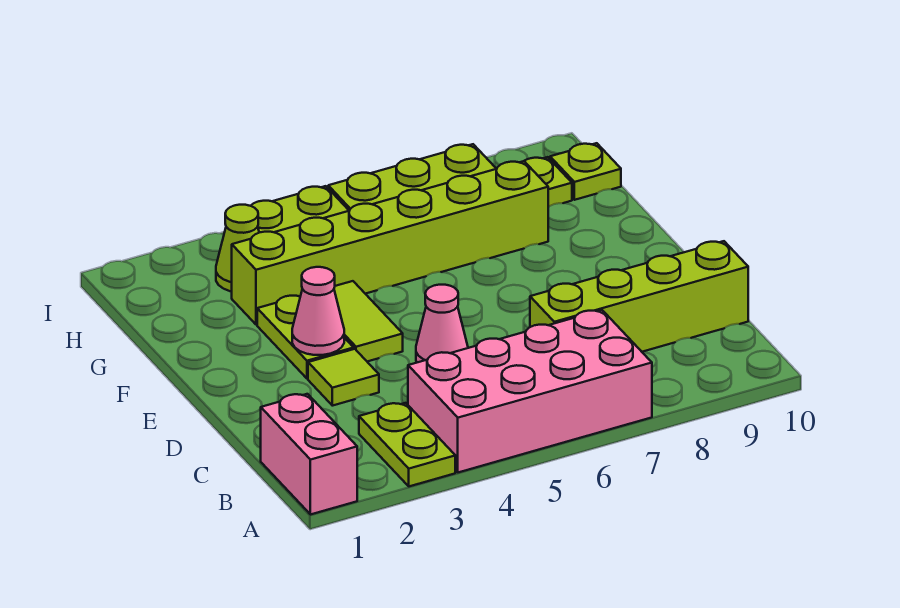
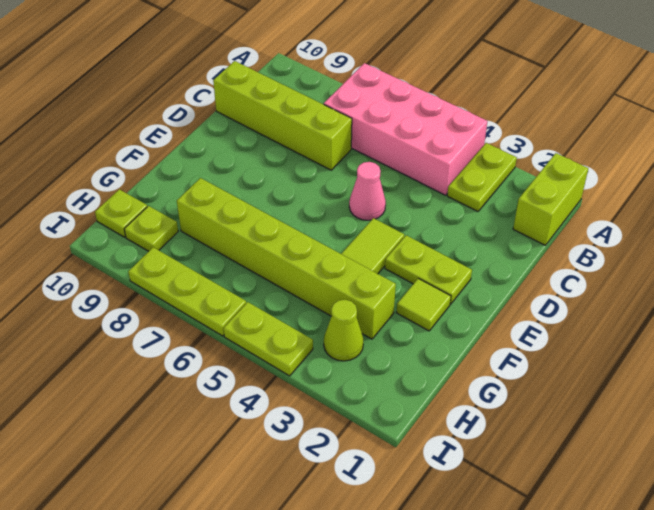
pink 1x2 brick [261,394,357,515] -> lime 1x2 brick [513,153,588,245]
lime 1x1 tile [308,349,379,406] -> lime 1x1 tile moved to [396,278,451,331]
lime 1x2 plate [257,296,354,379] -> lime 1x2 plate turned to [385,235,472,304]
pink 1x1 cone [292,267,344,355] -> none

